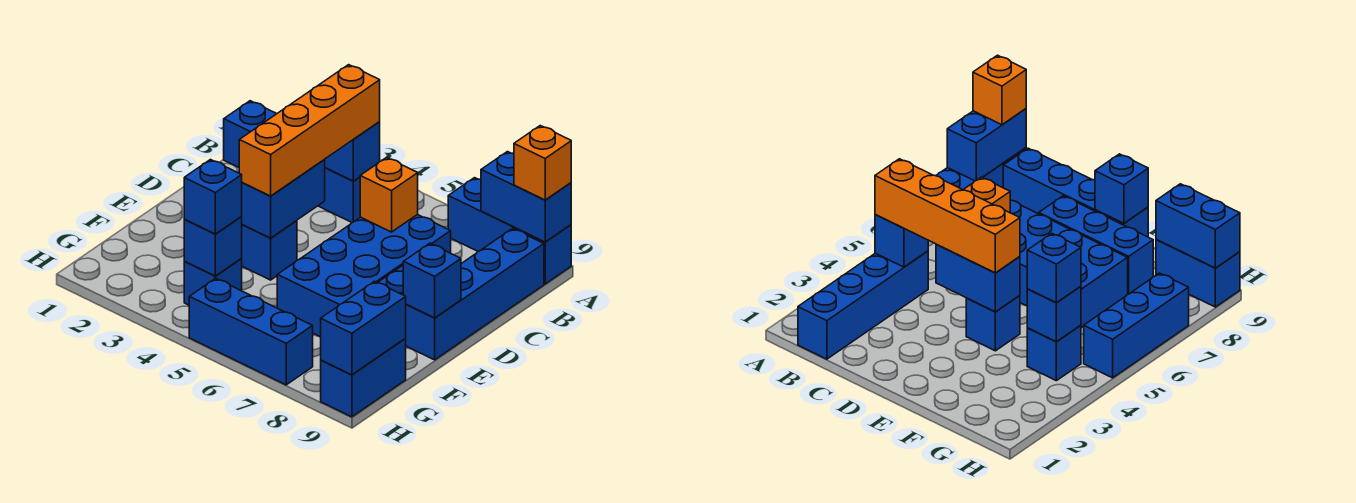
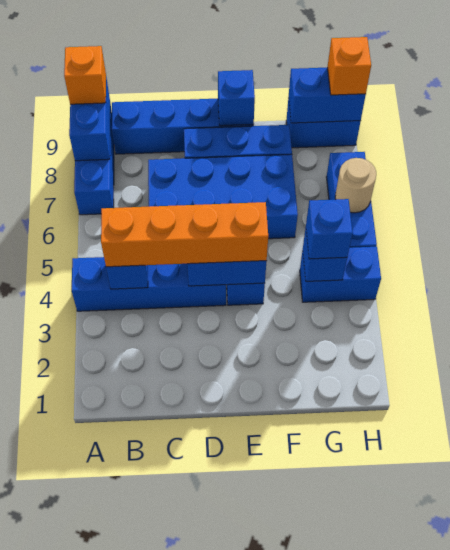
blue 1x4 brick [224,101,360,222] -> blue 1x4 brick turned to [72,257,226,311]
orange 1x1 brick [360,158,418,232] -> orange 1x1 brick moved to [327,37,371,95]
blue 1x1 brick [184,259,242,305] -> blue 1x2 brick [300,247,381,302]
none -> tan 1x1 round brick [335,158,376,213]

